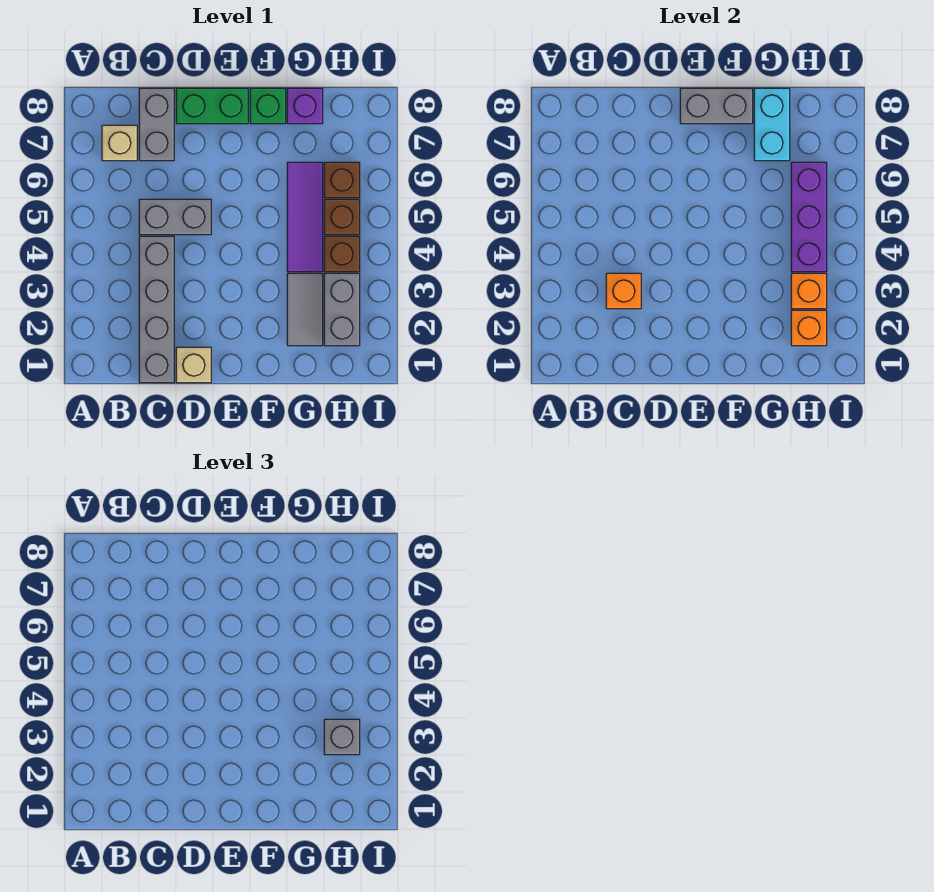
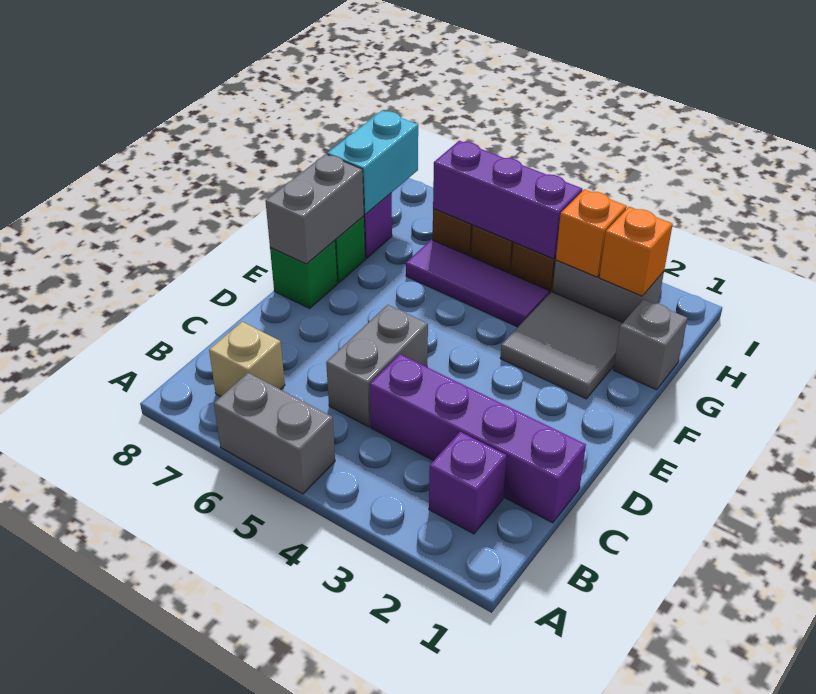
none -> purple 1x1 brick [429,432,506,534]
grey 1x4 brick [139,236,174,383] -> purple 1x4 brick [370,354,586,523]
orange 1x1 brick [606,273,641,309] -> none
grey 1x2 brick [139,88,174,161] -> grey 1x2 brick moved to [214,373,335,494]
tan 1x1 brick [176,347,211,383] -> none
green 1x2 brick [176,88,248,124] -> green 1x1 brick [270,241,337,308]
grey 1x2 tile [287,273,323,346] -> grey 2x2 tile [500,292,623,399]
cyan 1x2 brick [754,88,790,161] -> cyan 1x2 brick turned to [327,111,418,214]
grey 1x1 brick [324,719,360,755] -> grey 1x1 brick moved to [613,299,687,390]

